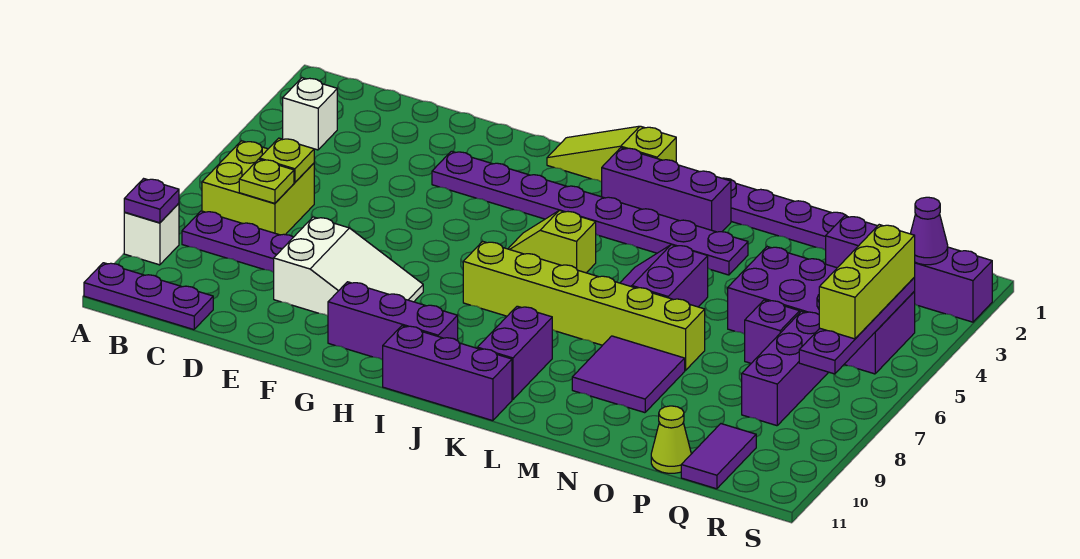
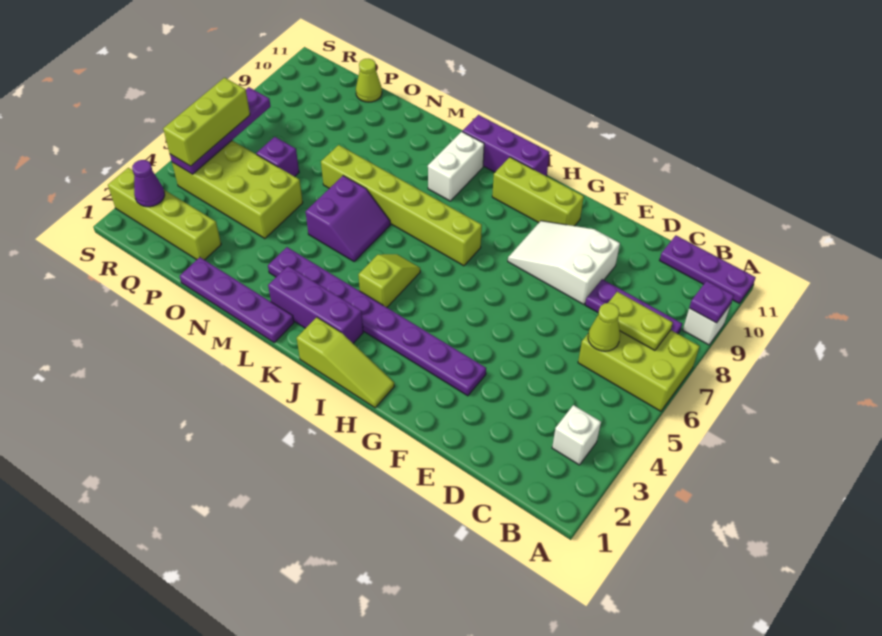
lime 2x2 brick [202,141,314,235] -> lime 2x3 brick [578,330,700,411]
lime 1x1 plate [260,138,314,182] -> lime 1x1 cone [588,303,620,351]
lime 1x1 plate [239,159,294,203] -> lime 1x2 plate [608,292,673,350]
purple 1x3 brick [328,282,458,360] -> lime 1x3 brick [492,157,584,226]
lime 1x2 slope [508,210,596,273] -> lime 1x2 slope turned to [358,254,420,307]
purple 1x2 brick [477,306,552,400] -> white 1x2 brick [428,132,484,201]
purple 2x2 tile [572,336,685,413] -> none
purple 2x4 brick [728,247,915,374] -> lime 2x4 brick [172,141,303,239]
purple 1x4 brick [826,216,992,322] -> lime 1x4 brick [108,168,221,260]
purple 1x3 brick [742,311,828,426] -> none
purple 1x2 tile [681,424,756,489] -> none

